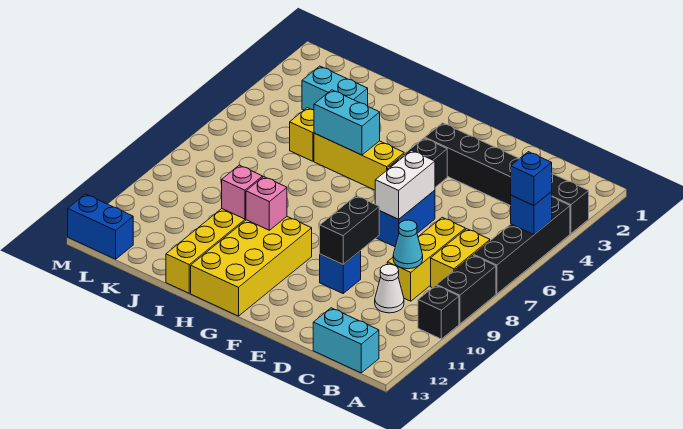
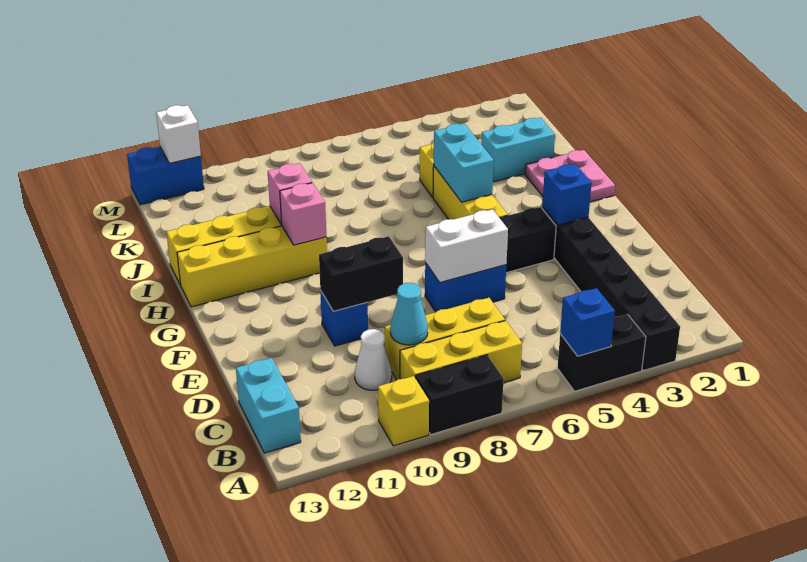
black 1x4 brick [474,197,570,294] -> black 1x2 brick [557,314,646,391]
blue 1x1 brick [511,152,552,206] -> blue 1x1 brick moved to [542,164,592,225]
black 1x1 brick [418,285,459,339] -> yellow 1x1 brick [378,376,429,446]
yellow 1x2 brick [431,229,490,288] -> yellow 1x3 brick [400,321,522,383]
yellow 2x4 brick [191,217,312,316] -> yellow 1x4 brick [177,226,327,307]
none -> pink 2x2 plate [525,150,615,202]
cyan 1x2 brick [302,66,368,110] -> cyan 1x2 brick turned to [481,118,555,182]
blue 1x2 brick [68,194,133,259] -> blue 1x2 brick turned to [127,147,204,205]
none -> white 1x1 brick [156,105,201,163]

